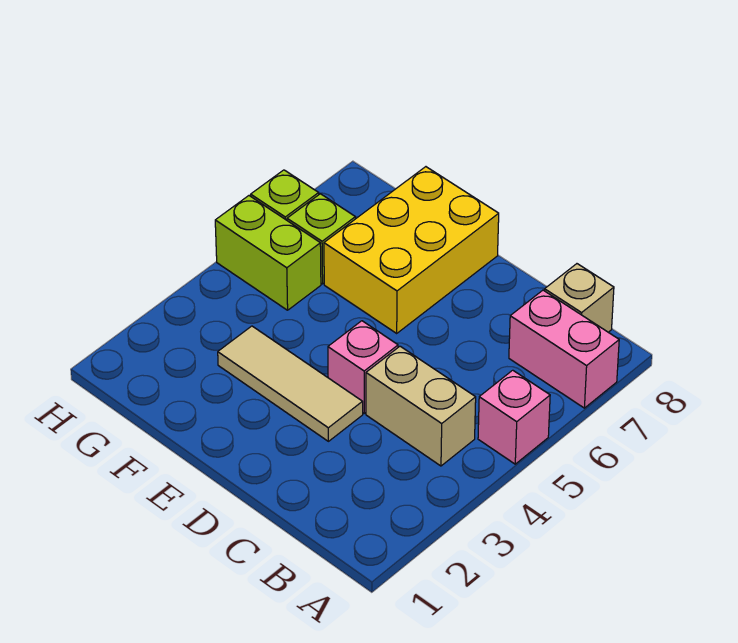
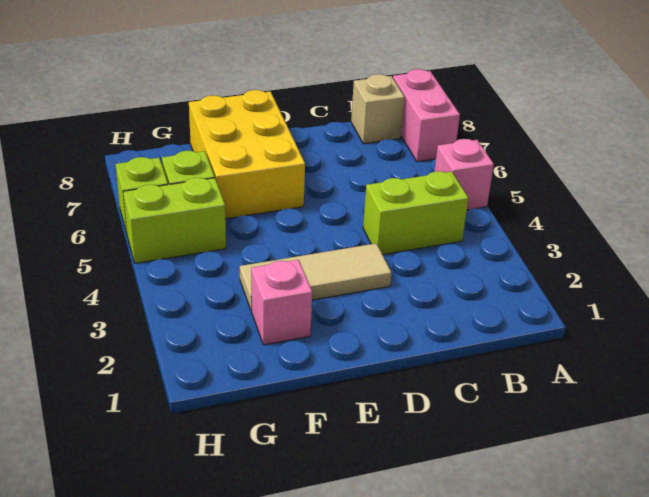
pink 1x2 brick [509,290,619,408] -> pink 1x2 brick turned to [393,69,460,162]
tan 1x2 brick [366,346,476,466] -> lime 1x2 brick [363,171,468,255]
pink 1x1 brick [328,321,398,413] -> pink 1x1 brick moved to [251,260,312,345]

